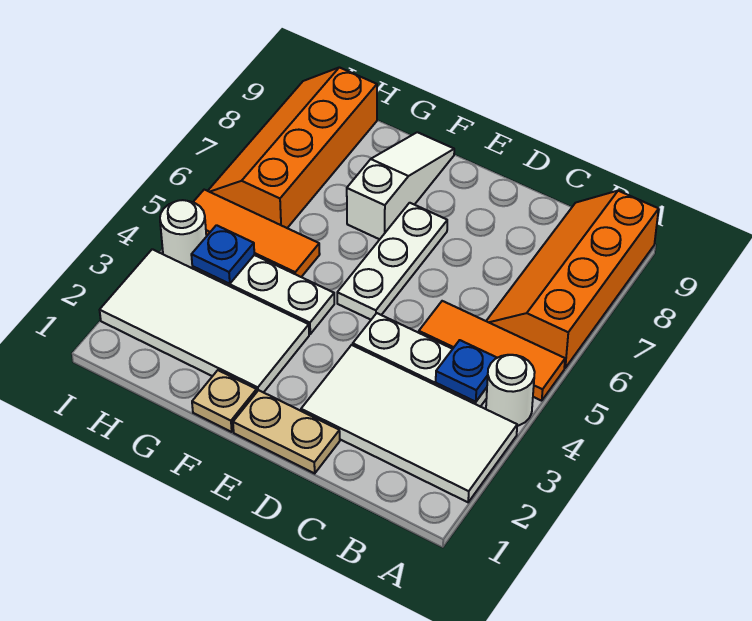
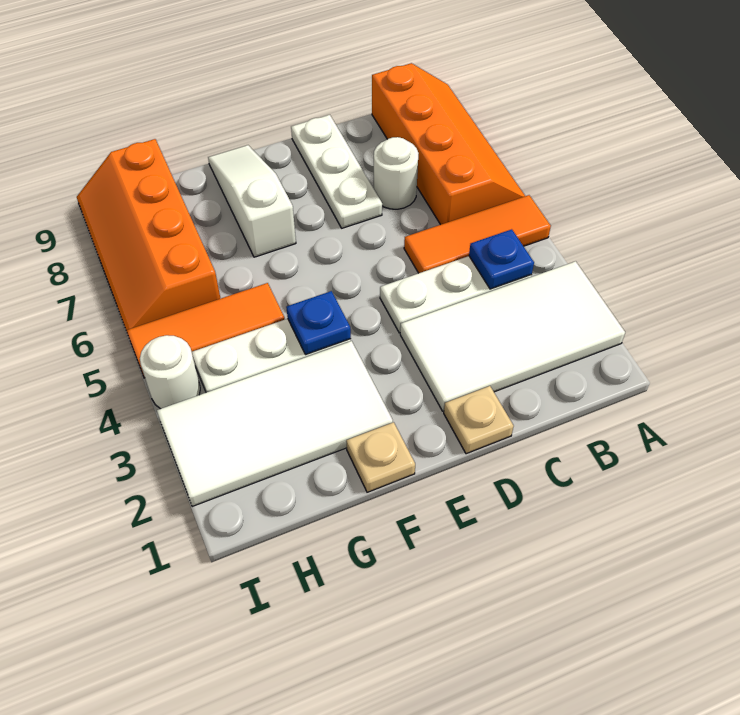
white 1x1 round brick [486,355,535,426] -> white 1x1 round brick moved to [374,137,419,209]
orange 2x4 slope [487,191,659,368] -> orange 2x4 slope turned to [372,63,525,225]
tan 1x2 plate [233,390,340,473] -> tan 1x1 plate [444,386,514,454]
white 1x3 plate [337,203,447,320] -> white 1x3 plate moved to [291,115,382,228]
blue 1x1 plate [191,225,254,284] -> blue 1x1 plate moved to [286,291,351,355]

